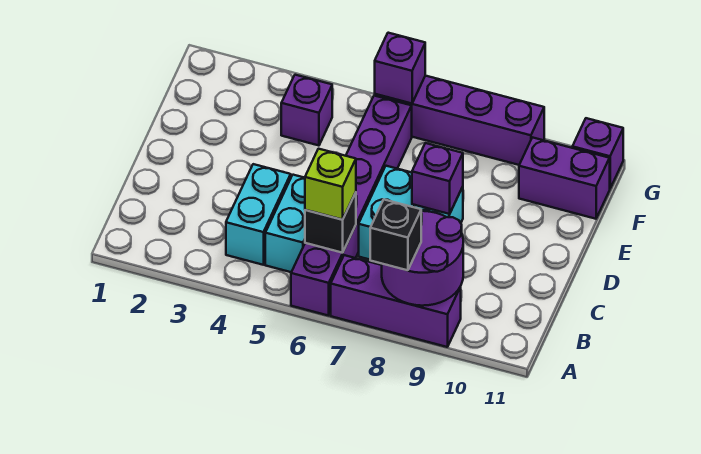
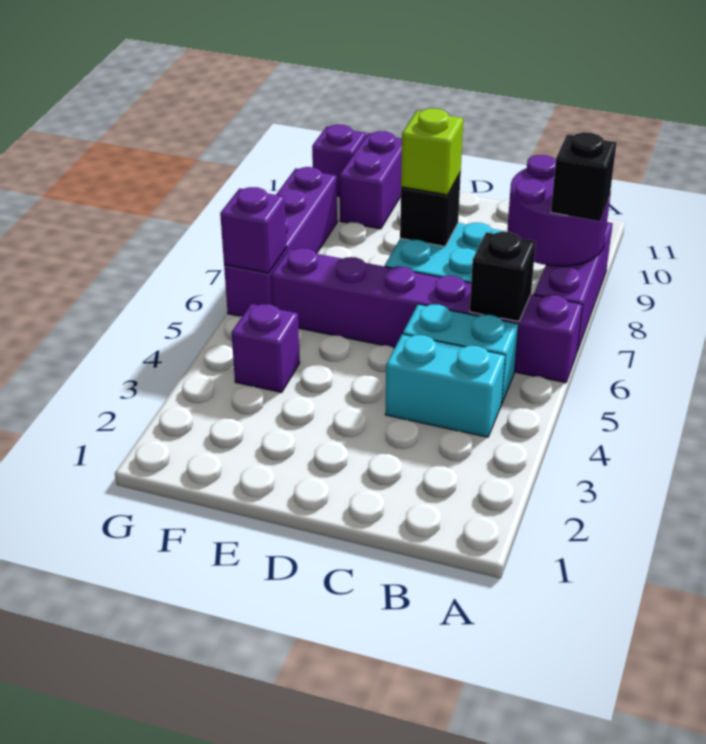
lime 1x1 brick [305,149,356,220] -> lime 1x1 brick moved to [401,108,463,195]
purple 1x1 brick [412,143,463,214] -> black 1x1 brick [400,173,461,246]

